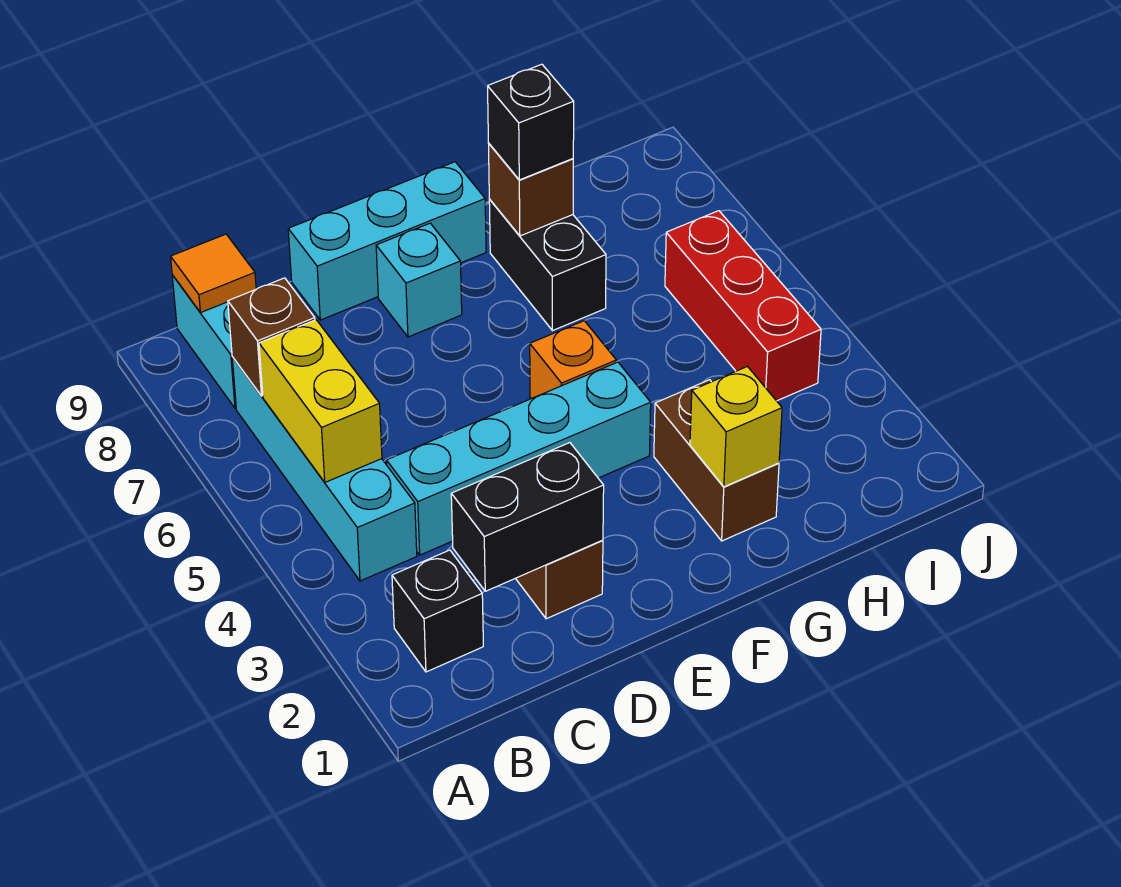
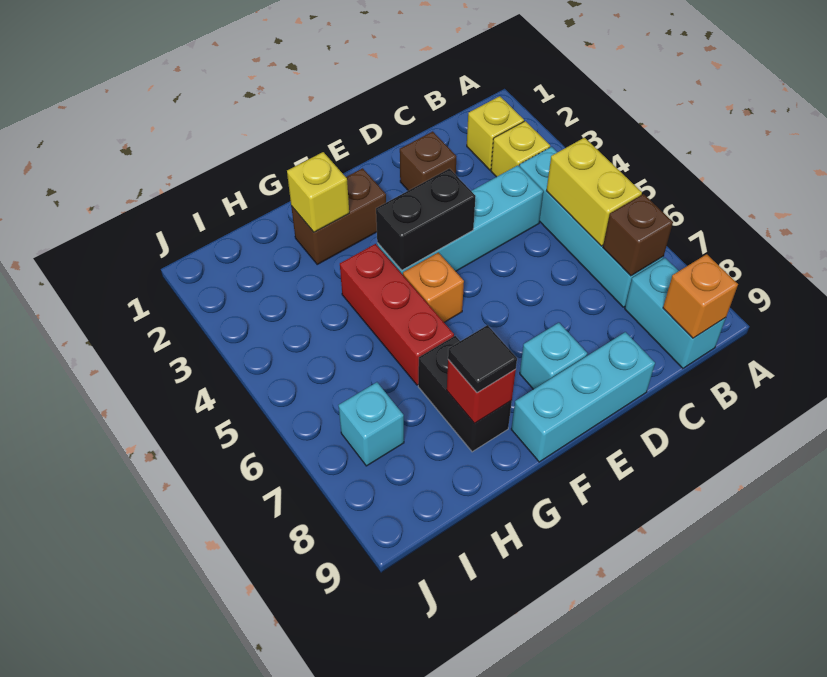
black 1x1 brick [392,550,483,672] -> yellow 1x1 brick [467,96,524,170]
none -> yellow 1x1 brick [491,121,550,177]
orange 1x1 tile [171,234,256,313] -> orange 1x1 brick [663,254,738,338]
black 1x2 brick [451,443,604,591] -> black 1x2 brick moved to [376,169,476,270]
brown 1x2 brick [654,380,779,541] -> brown 1x2 brick turned to [291,168,386,264]
brown 1x1 brick [489,144,573,236] -> red 1x1 brick [447,360,516,424]
black 1x1 brick [488,64,574,180] -> black 1x1 tile [448,325,517,393]
red 1x3 brick [665,211,821,401] -> red 1x3 brick moved to [340,244,454,385]
none -> cyan 1x1 brick [339,382,404,466]

